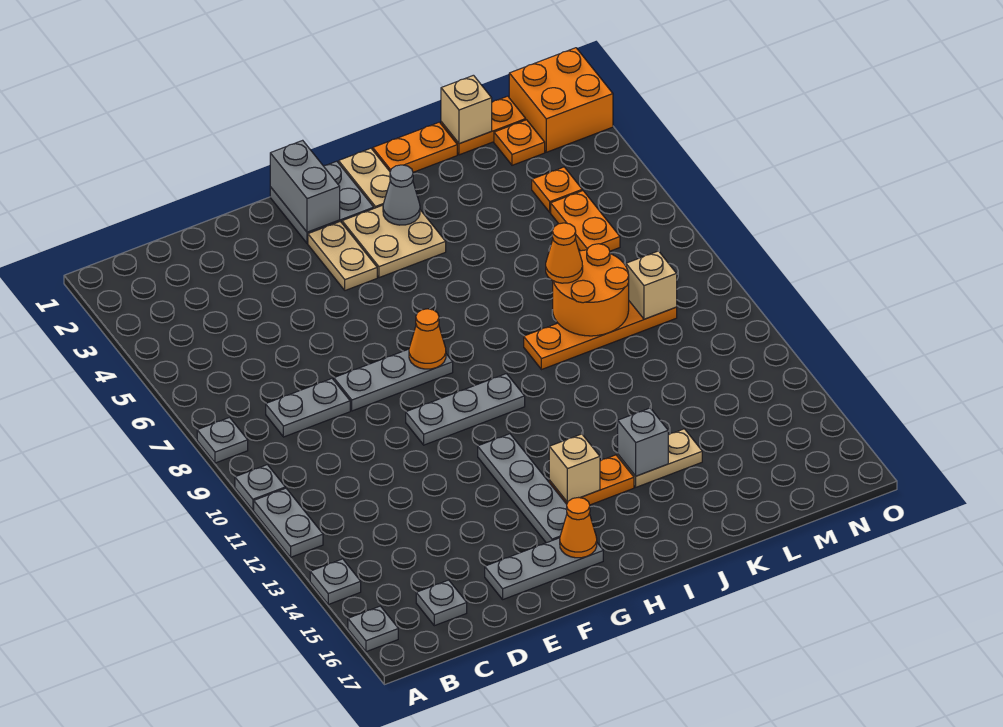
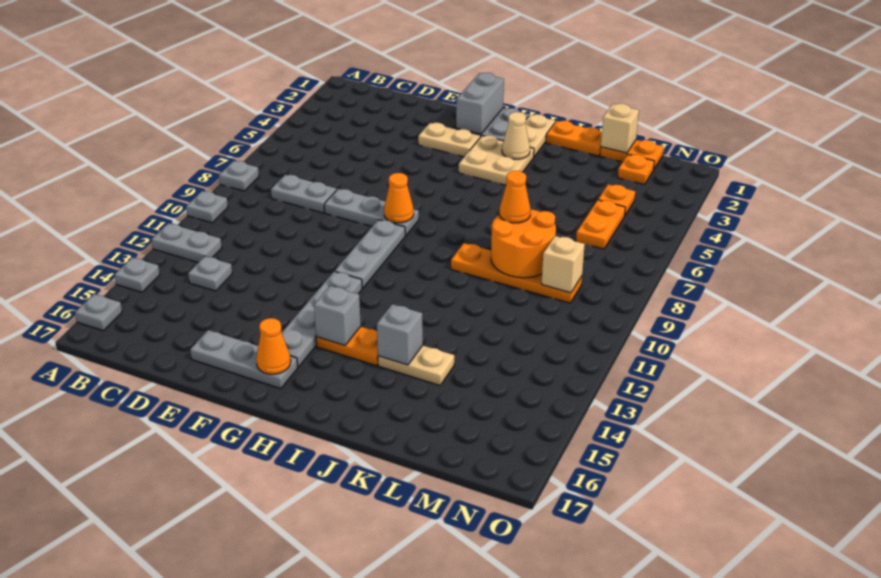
grey 1x2 plate [254,488,323,557] -> grey 1x2 plate turned to [152,223,222,263]
grey 1x1 plate [416,580,467,626] -> grey 1x1 plate moved to [188,256,232,291]
grey 1x3 plate [406,374,525,445] -> grey 1x3 plate turned to [335,220,405,288]
tan 1x2 plate [308,222,377,290] -> tan 1x2 plate turned to [418,123,481,157]
tan 1x1 brick [549,434,600,502] -> grey 1x1 brick [314,286,361,345]
grey 1x1 cone [383,165,420,225] -> tan 1x1 cone [502,112,530,159]
orange 2x2 brick [509,48,613,152] -> none

